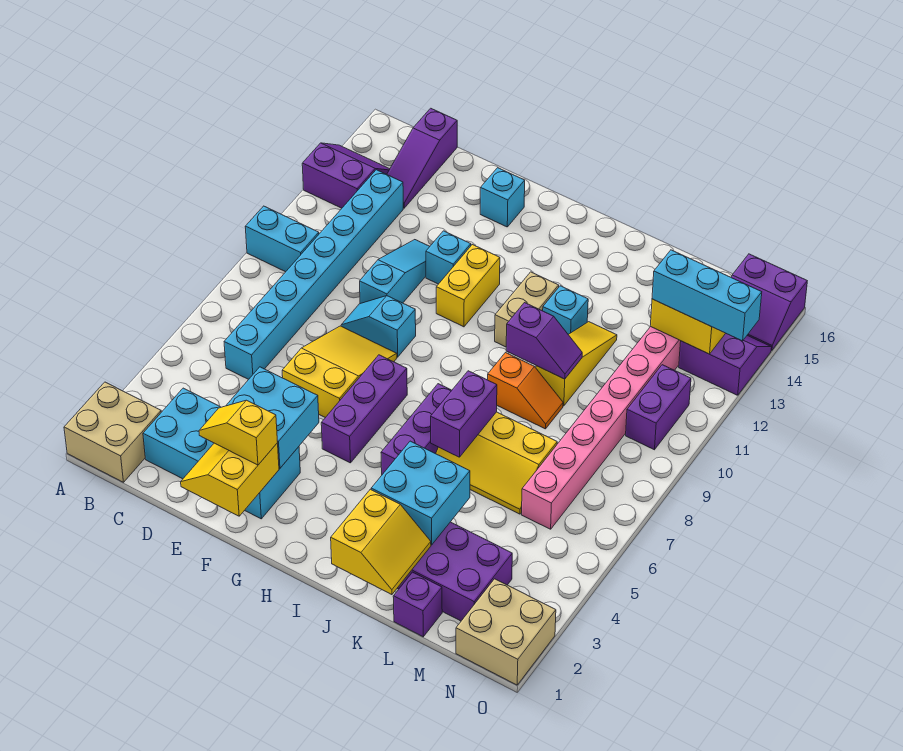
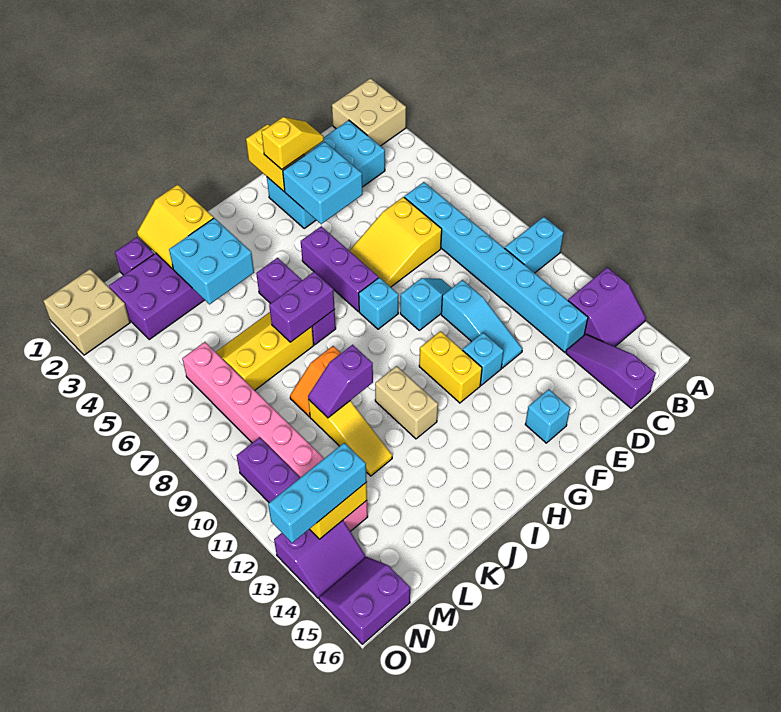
yellow 2x3 slope [282,326,397,418] -> yellow 2x3 slope turned to [349,197,442,287]
purple 1x2 brick [431,371,497,457] -> purple 1x2 brick turned to [269,272,335,342]
cyan 1x1 brick [543,286,588,334] -> cyan 1x1 brick moved to [359,277,399,329]

